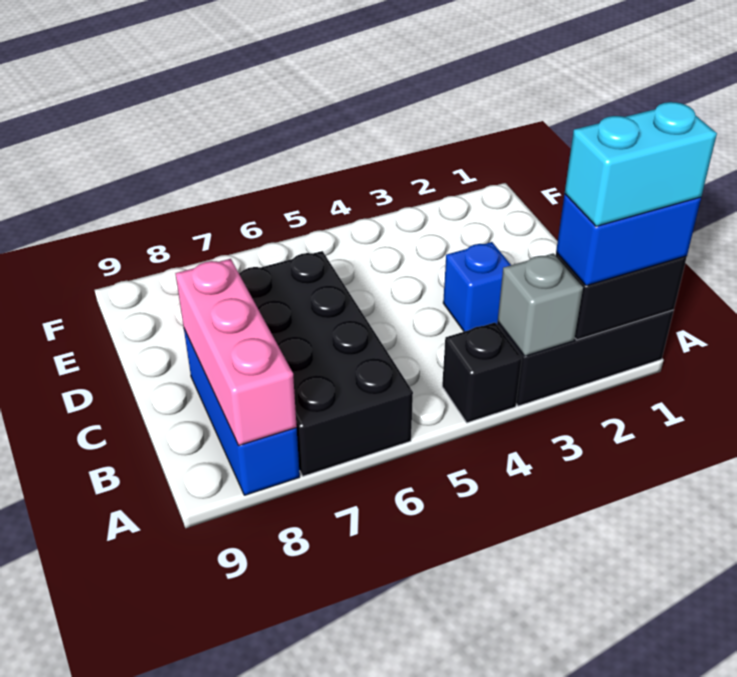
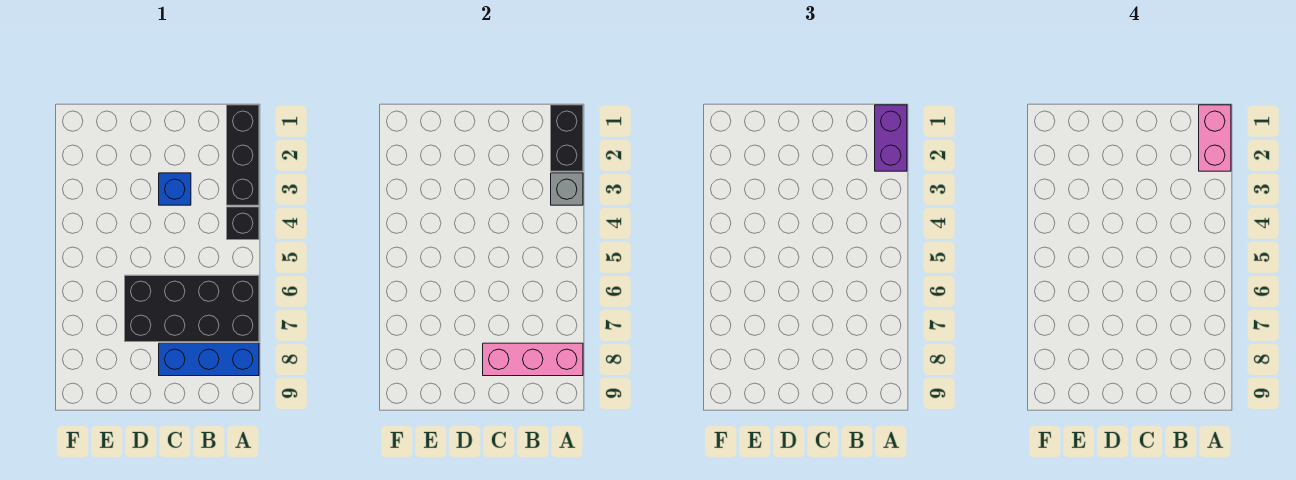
blue 1x2 brick [556,194,701,286] -> purple 1x2 brick [875,105,907,171]
cyan 1x2 brick [565,102,717,226] -> pink 1x2 brick [1199,105,1231,171]

